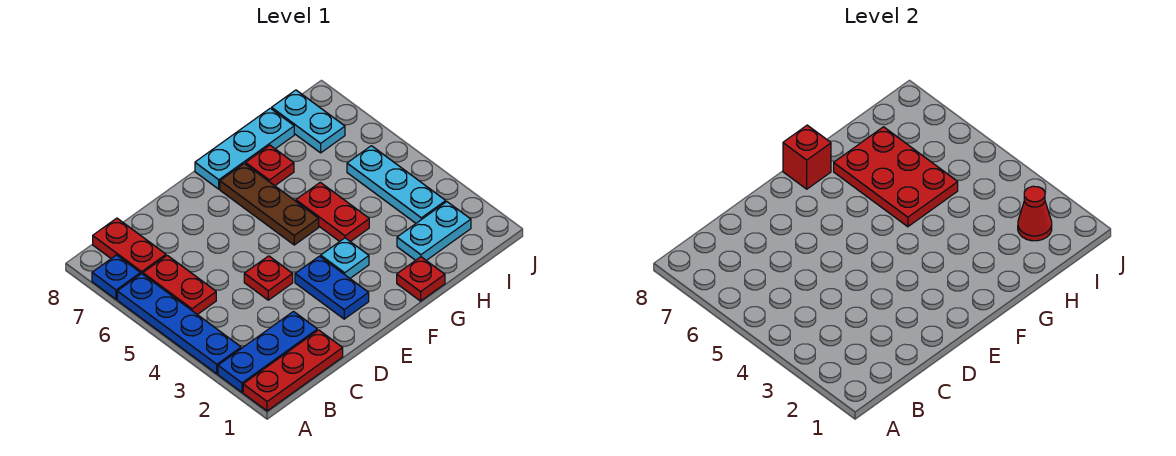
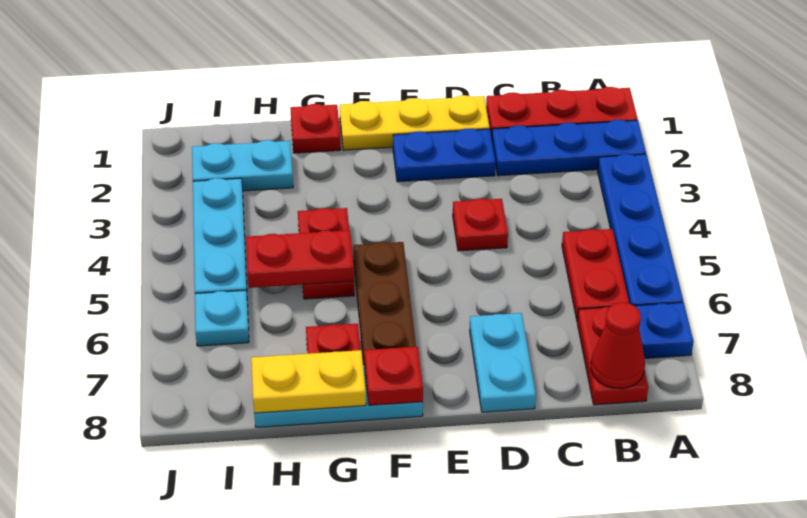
none -> yellow 1x3 plate [340,95,490,150]
blue 1x2 plate [295,256,369,319] -> blue 1x2 plate turned to [393,129,496,182]
cyan 1x1 plate [321,238,369,278] -> cyan 1x1 plate moved to [195,290,249,346]
red 1x1 brick [783,125,831,189] -> red 1x1 plate [364,347,423,405]
red 2x3 plate [834,127,958,227] -> red 1x2 plate [246,230,354,288]
none -> yellow 1x2 plate [251,350,366,413]
red 1x1 cone [1018,186,1052,241] -> red 1x1 cone moved to [591,303,645,389]
cyan 1x2 plate [272,90,345,153] -> cyan 1x2 plate moved to [470,313,536,412]

